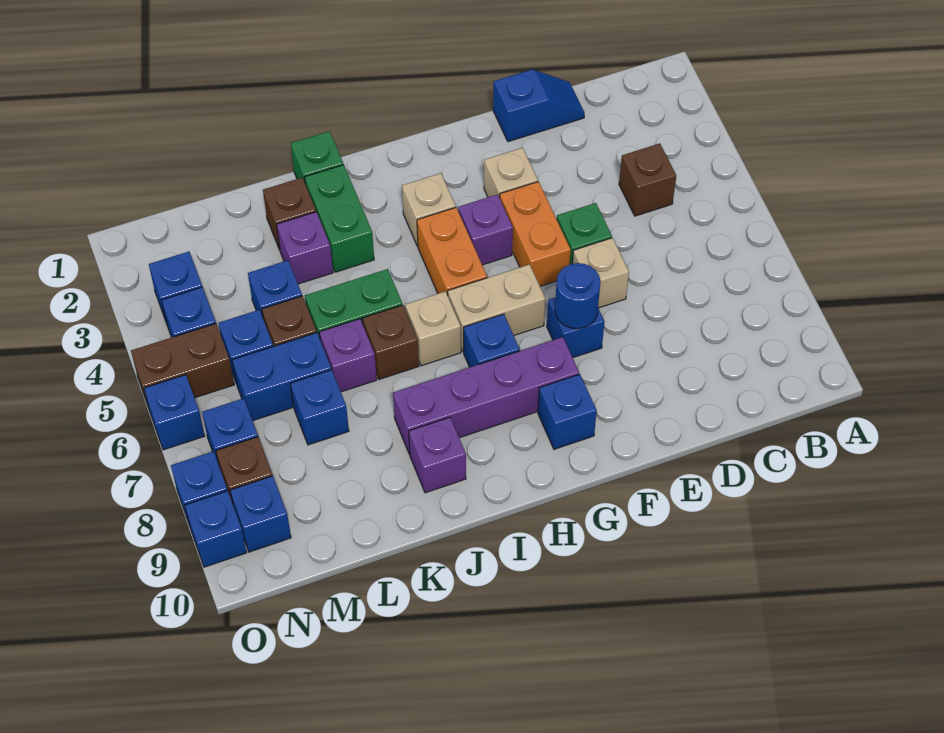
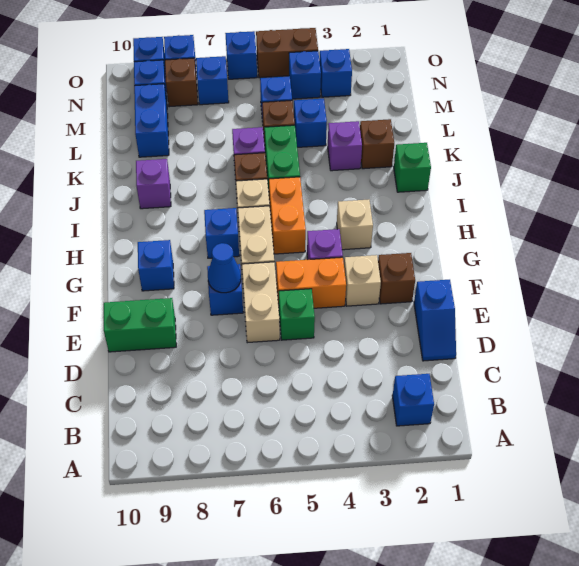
brown 1x1 brick [619,144,676,216] -> brown 1x1 brick moved to [378,253,415,304]
tan 1x1 brick [572,238,629,308] -> tan 1x2 brick [242,262,280,343]
blue 1x1 round brick [555,263,601,329] -> blue 1x1 cone [208,243,241,293]
purple 1x4 brick [393,337,579,454] -> none
orange 1x2 brick [417,208,487,295] -> orange 1x2 brick turned to [269,177,306,254]
green 1x2 brick [305,165,374,272] -> green 1x2 brick moved to [104,298,176,352]
blue 1x2 brick [232,333,331,421] -> blue 1x2 brick moved to [134,84,169,157]
blue 1x1 brick [290,370,349,445] -> blue 1x1 brick moved to [392,374,434,426]
brown 1x2 brick [131,324,234,408] -> brown 1x2 brick turned to [256,28,318,78]

